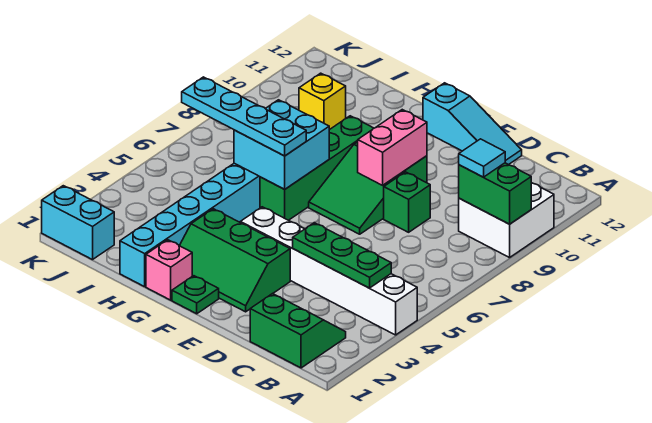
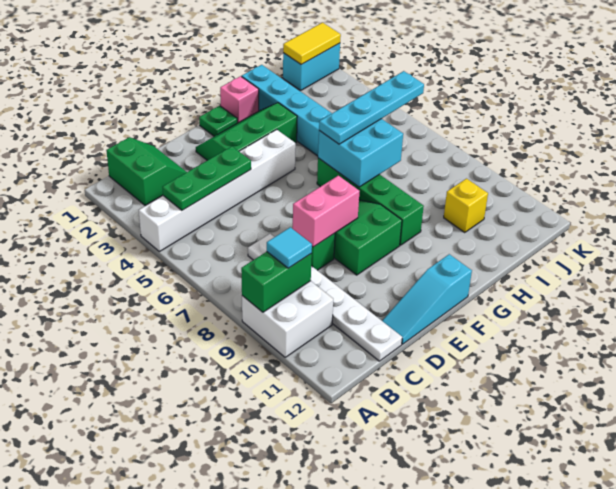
green 2x2 slope [250,294,346,368] -> green 2x2 slope turned to [106,137,187,205]
none -> white 1x6 plate [248,234,402,361]
pink 1x2 brick [358,110,427,185] -> pink 1x2 brick turned to [293,176,360,247]
none -> yellow 1x2 tile [283,23,341,64]

